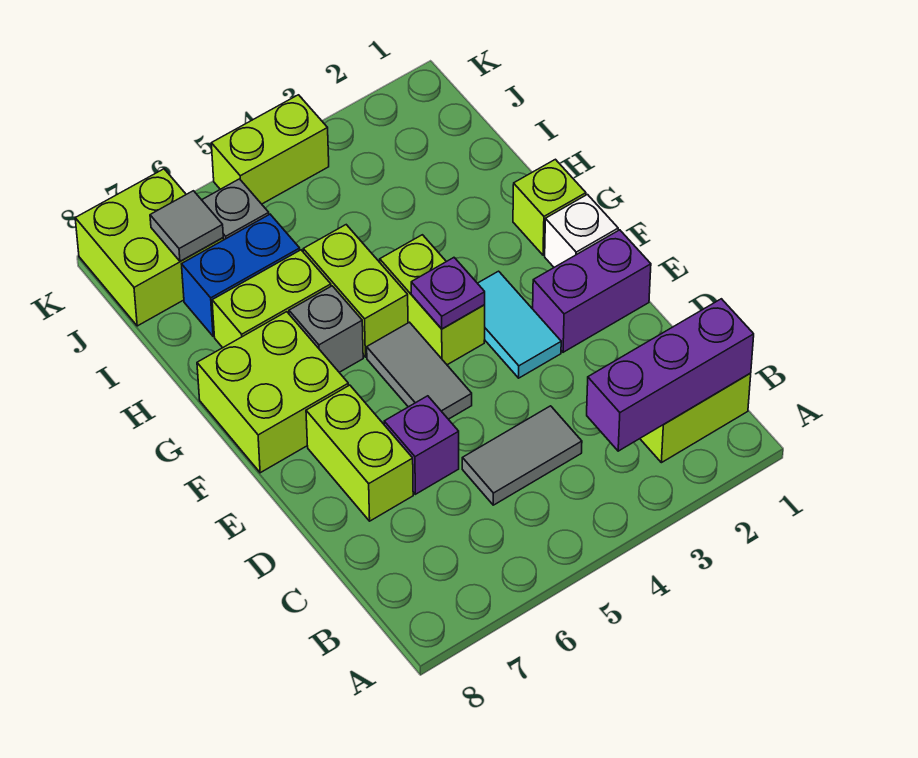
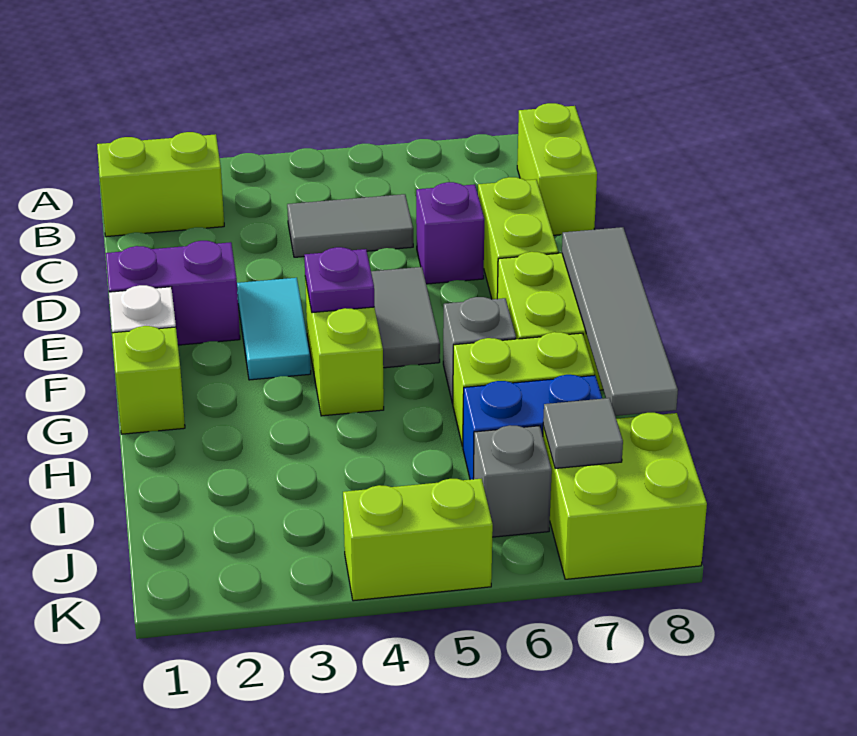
purple 1x3 brick [587,299,754,451] -> none
none -> grey 1x4 tile [562,227,678,416]
lime 1x2 brick [303,225,408,357] -> lime 1x2 brick moved to [517,103,597,235]

